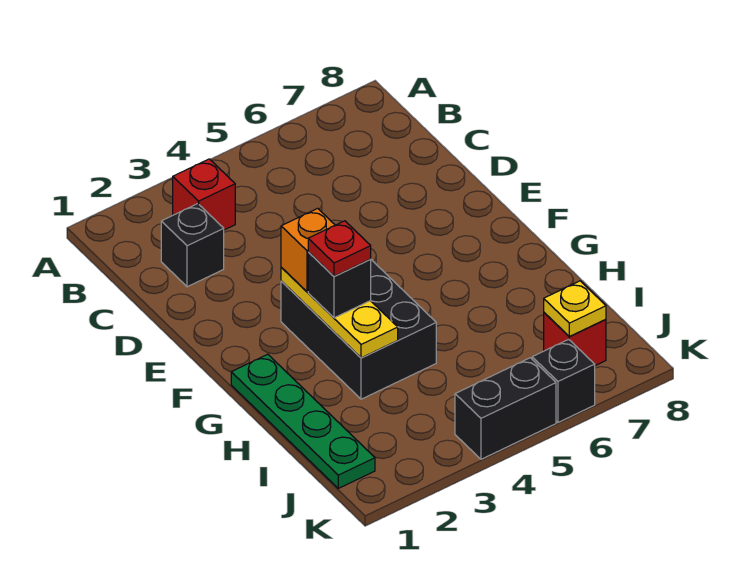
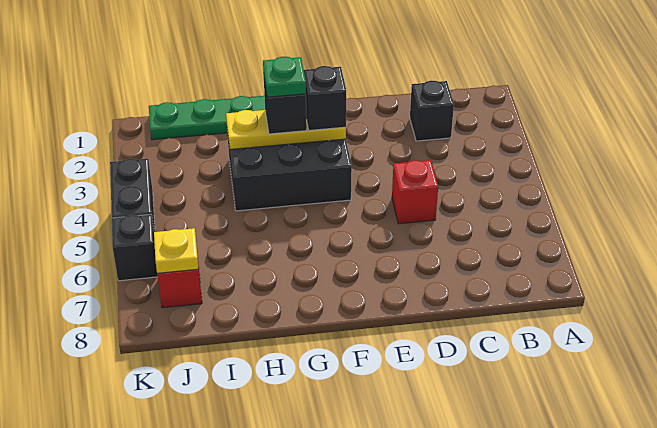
red 1x1 brick [173,159,235,230] -> red 1x1 brick moved to [392,160,438,224]
orange 1x1 brick [281,208,335,292] -> black 1x1 brick [304,66,346,130]
red 1x1 plate [308,221,371,277] -> green 1x1 plate [263,57,306,97]

